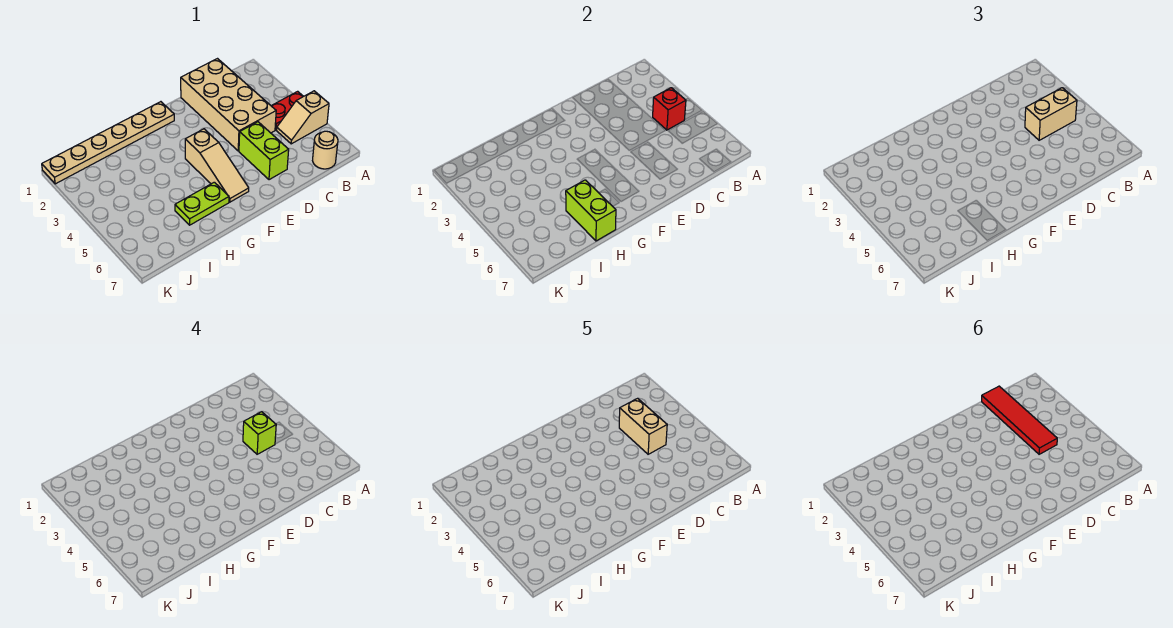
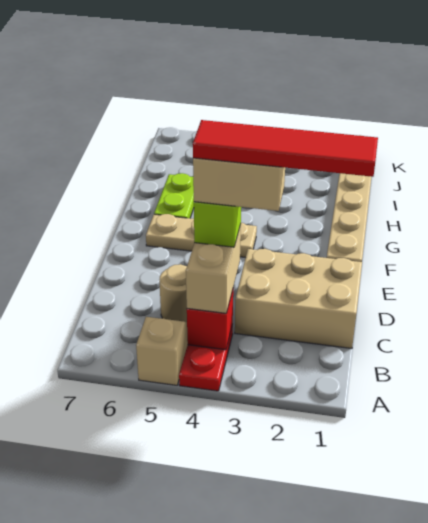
tan 1x1 round brick [313,131,338,169] -> tan 1x1 round brick moved to [159,264,187,322]
tan 2x4 brick [181,59,276,151] -> tan 2x3 brick [235,249,362,349]
lime 1x2 brick [239,122,289,180] -> none
tan 1x3 slope [185,129,249,202] -> tan 1x3 plate [146,214,257,258]
lime 1x2 brick [566,180,616,241] -> none

